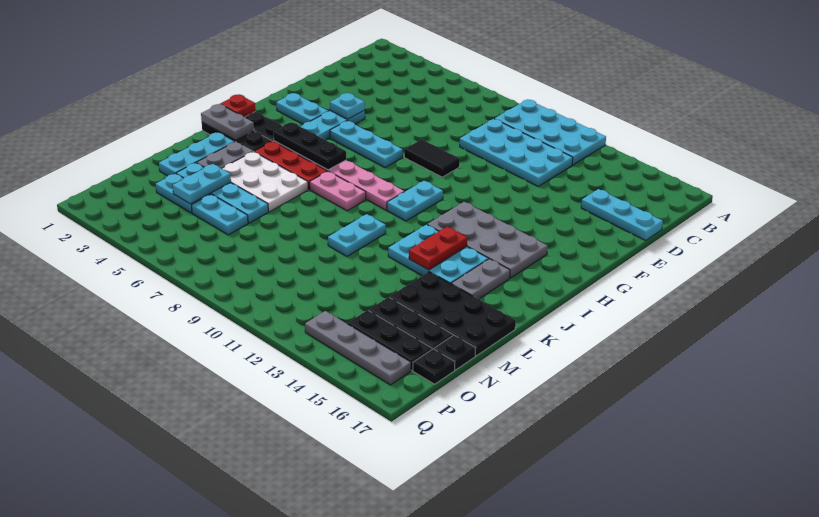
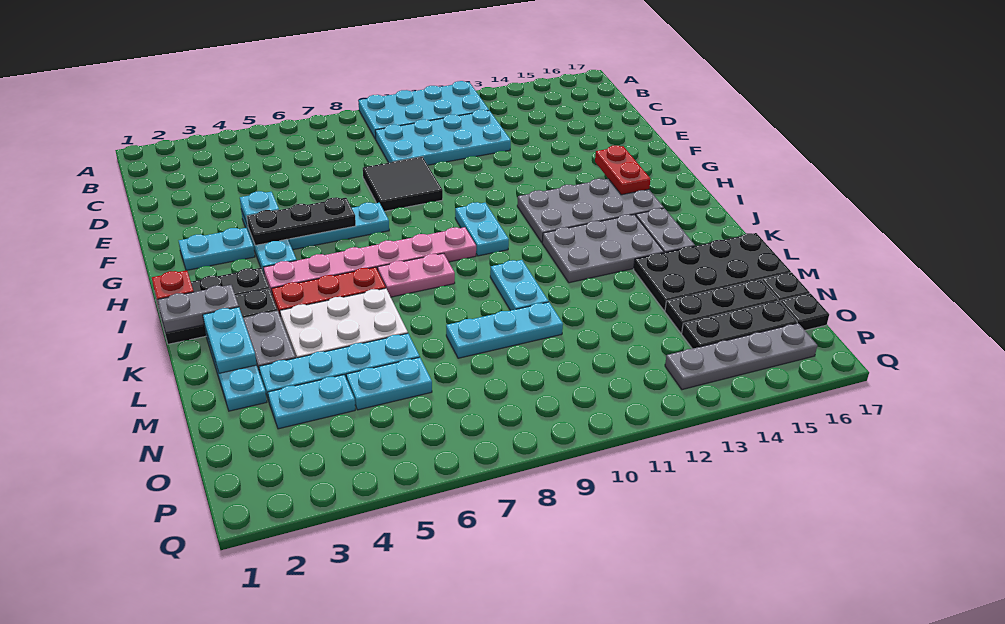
cyan 1x3 plate [581,189,663,240] -> cyan 1x3 plate moved to [446,302,563,358]
black 1x2 tile [404,139,460,177] -> black 2x2 tile [363,157,443,211]
black 1x3 plate [273,122,346,170] -> black 1x3 plate moved to [247,197,356,245]
cyan 2x3 plate [388,225,488,284] -> grey 2x3 plate [542,214,664,283]
red 1x2 plate [409,227,467,270] -> red 1x2 plate moved to [595,146,651,195]
cyan 1x2 plate [173,164,231,204] -> cyan 1x2 plate moved to [203,307,257,373]

